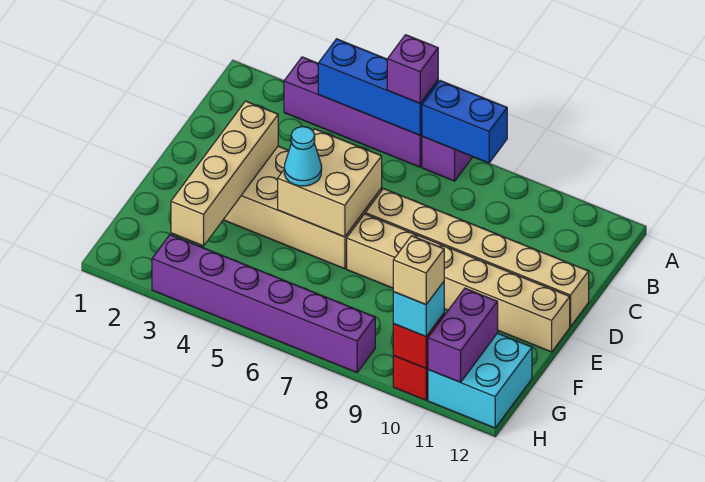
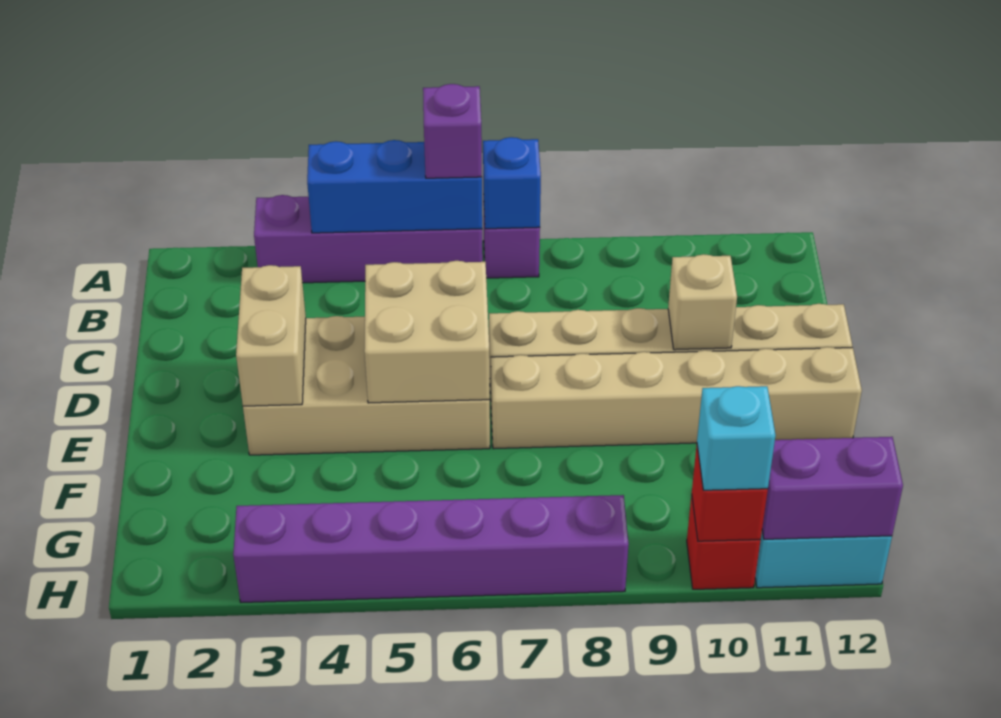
blue 1x2 brick [422,81,507,163] -> blue 1x1 brick [483,137,541,229]
tan 1x4 brick [171,101,278,246] -> tan 1x2 brick [236,265,306,406]
cyan 1x1 cone [284,127,322,186] -> none
purple 1x2 brick [428,288,498,382] -> purple 1x2 brick turned to [762,437,903,539]
tan 1x1 brick [393,236,444,305] -> tan 1x1 brick moved to [668,254,737,350]

